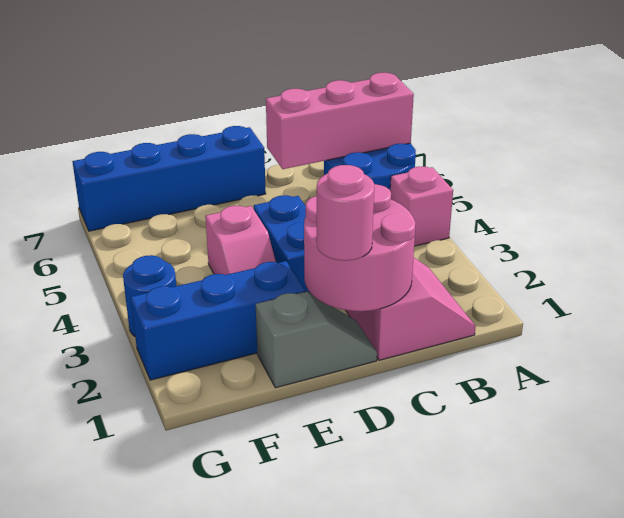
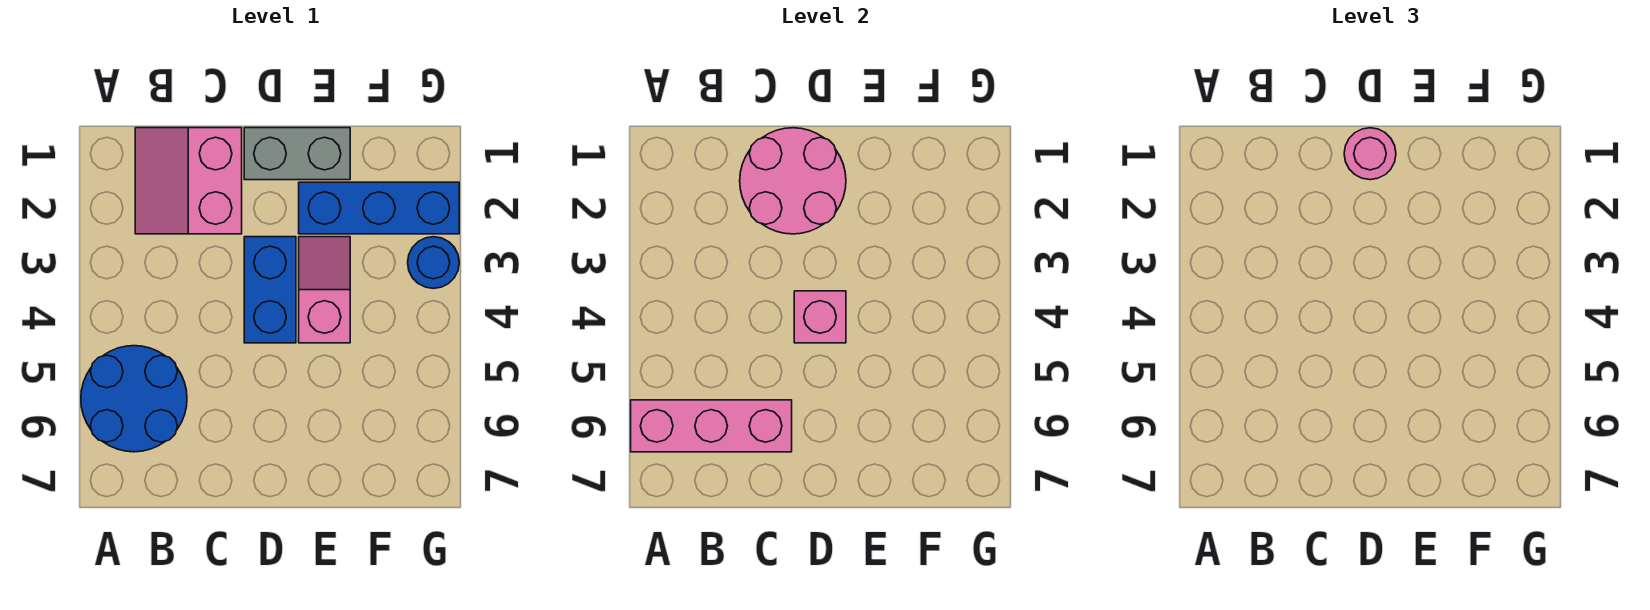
pink 1x1 brick [390,167,453,246] -> pink 1x1 brick moved to [794,291,846,343]
grey 1x2 slope [256,291,377,388] -> grey 1x2 brick [244,128,350,180]
blue 1x4 brick [72,126,266,231] -> none

